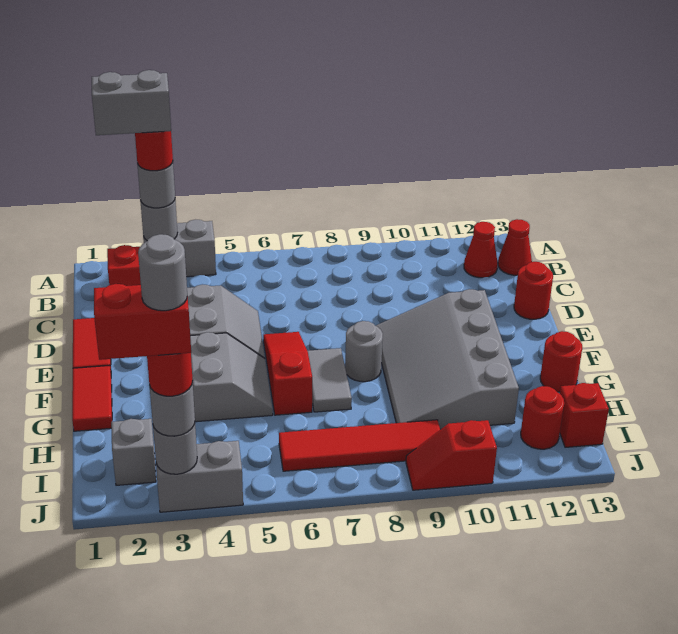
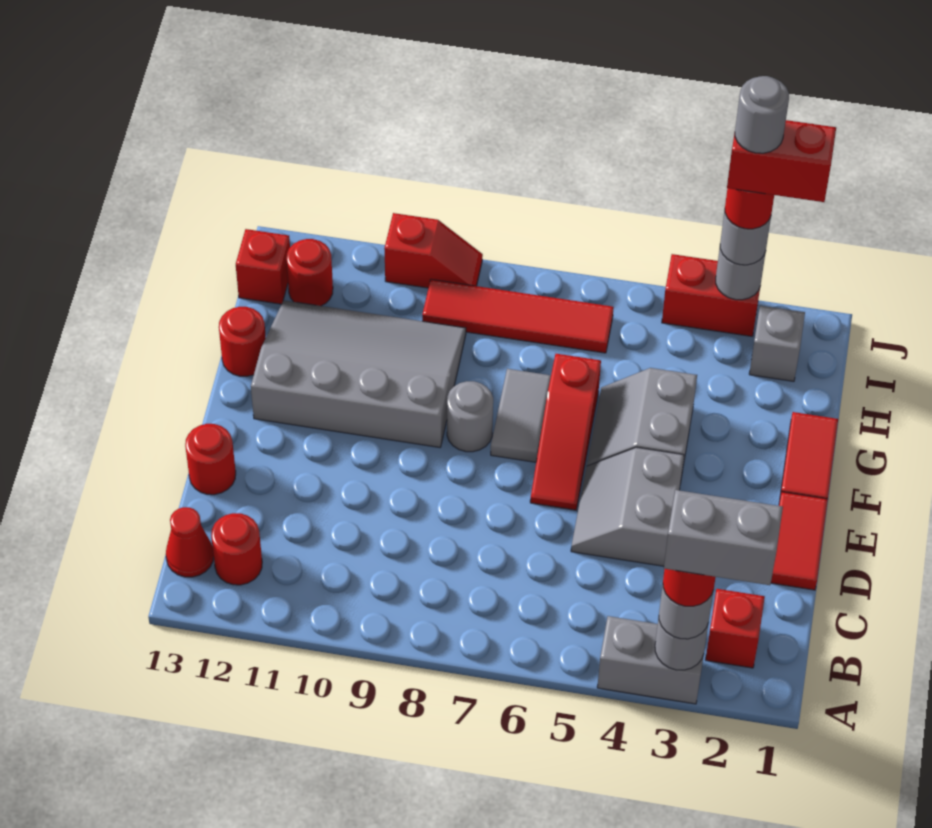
red 1x1 cone [464,222,498,278] -> red 1x1 round brick [211,513,262,585]
grey 3x4 slope [376,289,519,429] -> grey 3x4 slope turned to [251,300,466,447]
grey 1x2 brick [156,441,243,512] -> red 1x2 brick [662,254,760,336]

